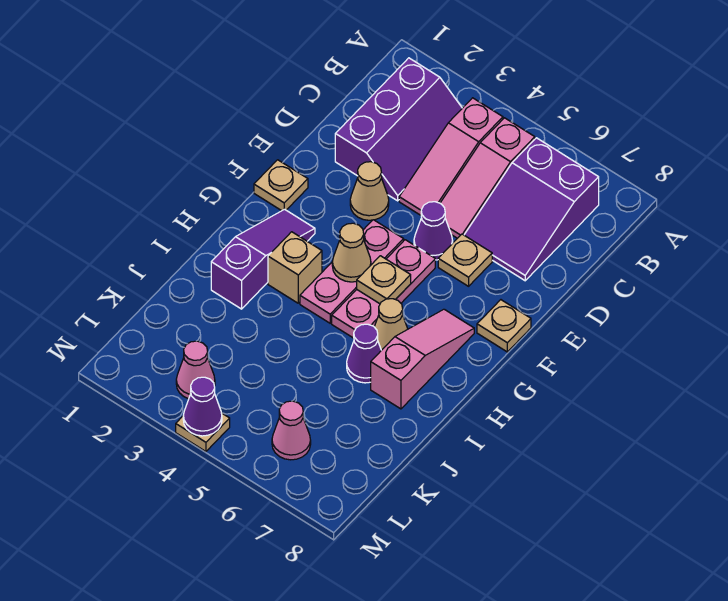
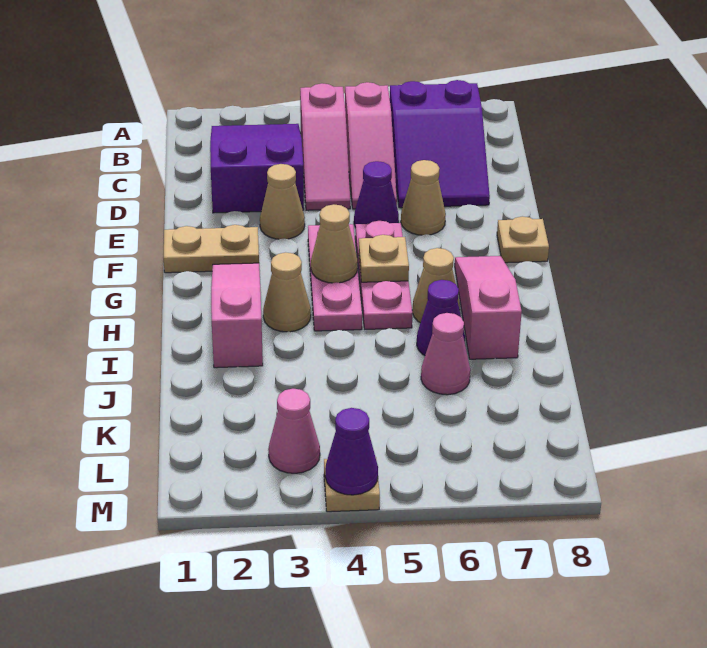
purple 2x3 slope [335,58,462,201] -> purple 2x3 slope turned to [210,124,304,213]
tan 1x1 plate [438,234,492,286] -> tan 1x1 cone [401,160,446,235]
tan 1x1 plate [254,160,308,211] -> tan 1x2 plate [164,225,259,273]
purple 1x3 slope [211,209,315,309] -> pink 1x3 slope [211,263,263,368]
tan 1x1 brick [268,232,322,303] -> tan 1x1 cone [263,252,311,332]
pink 1x1 cone [272,401,311,460] -> pink 1x1 cone moved to [421,313,470,395]

